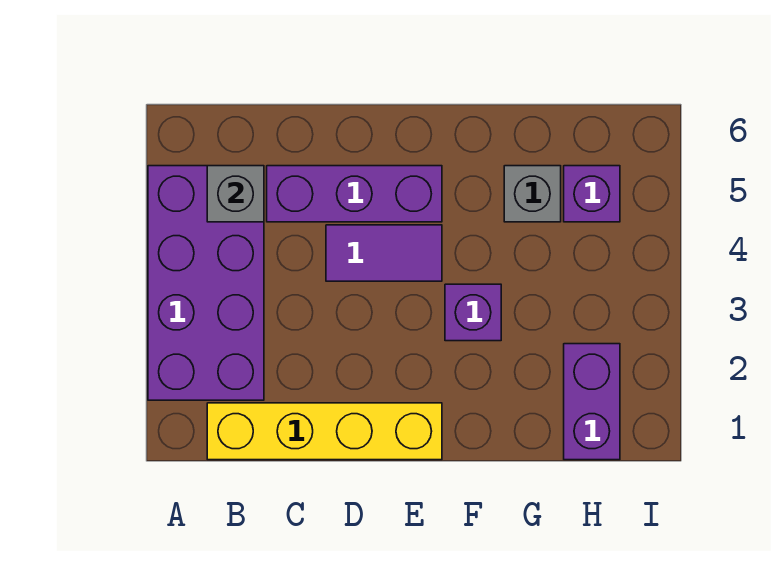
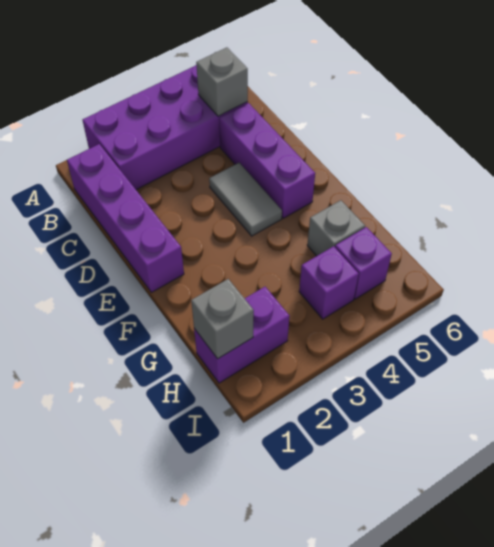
yellow 1x4 brick [207,403,442,460] -> purple 1x4 brick [67,144,184,292]
purple 1x2 tile [326,225,442,281] -> grey 1x2 tile [209,163,282,236]
purple 1x1 brick [445,284,501,341] -> purple 1x1 brick moved to [299,246,359,319]
none -> grey 1x1 brick [191,279,254,359]

